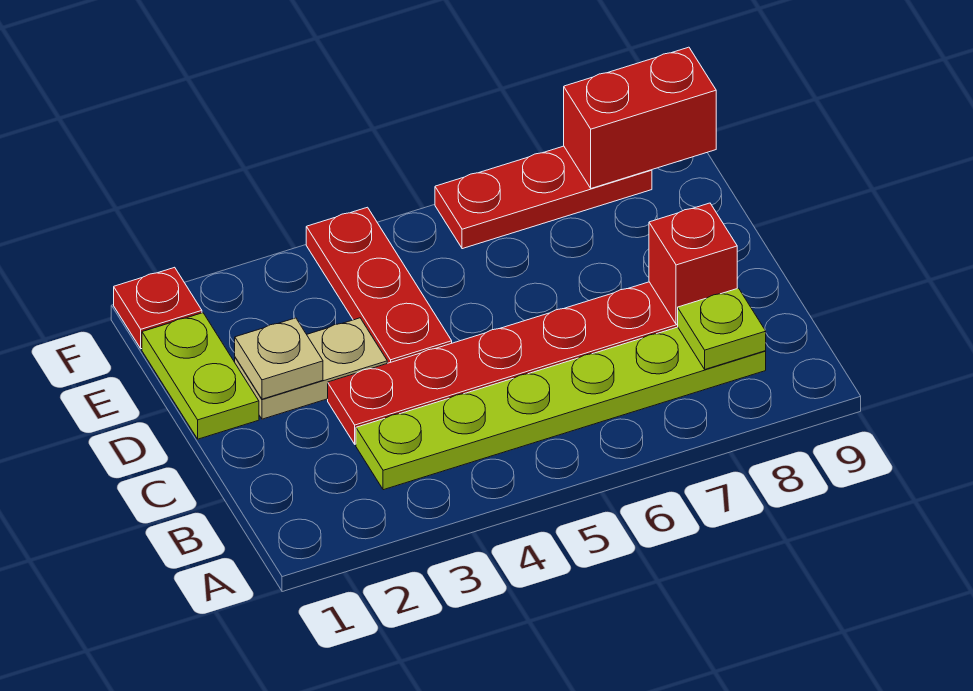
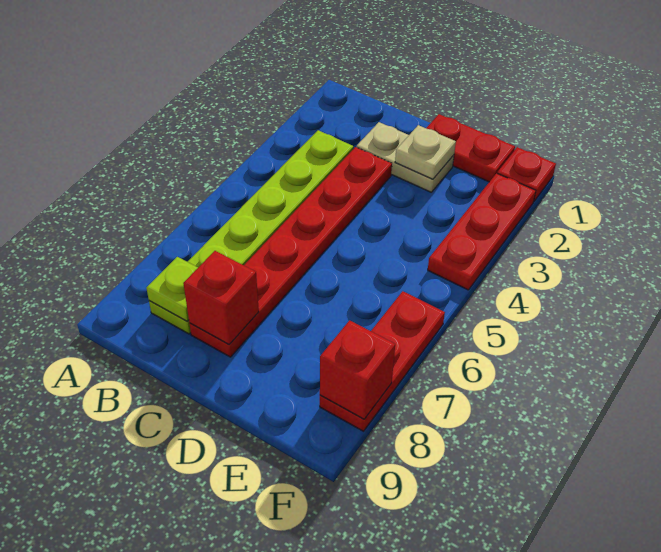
lime 1x2 plate [142,313,259,439] -> red 1x2 plate [426,114,515,182]
tan 1x2 plate [235,318,387,419] -> tan 1x2 plate turned to [356,122,454,192]
red 1x3 plate [306,207,452,363] -> red 1x3 plate turned to [428,173,536,290]
red 1x2 brick [564,47,716,188] -> red 1x1 brick [320,320,395,419]

